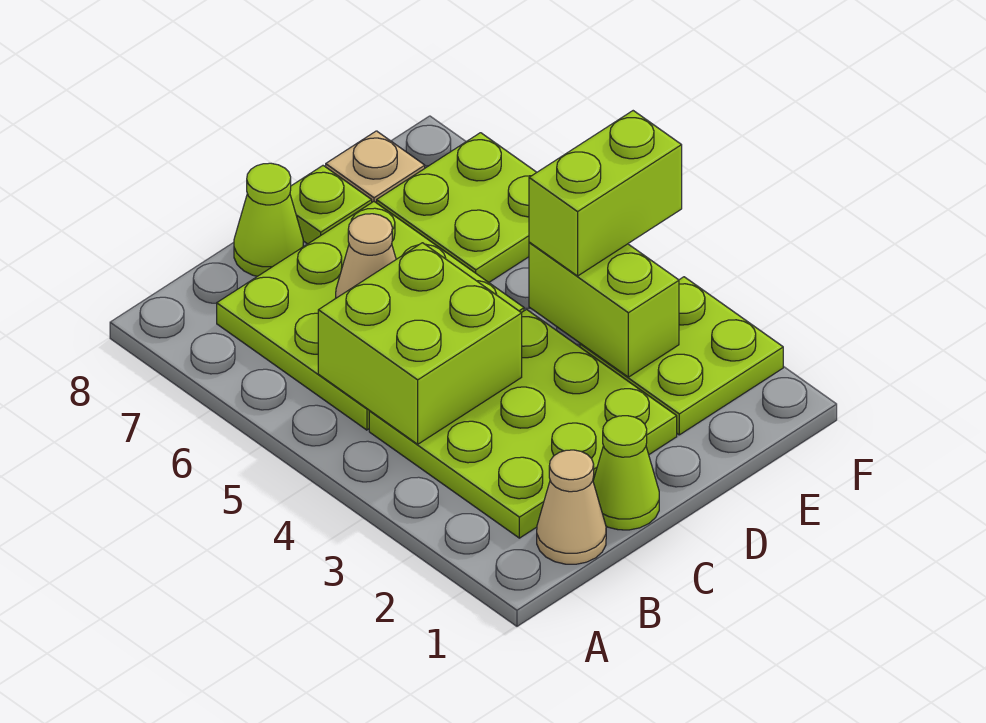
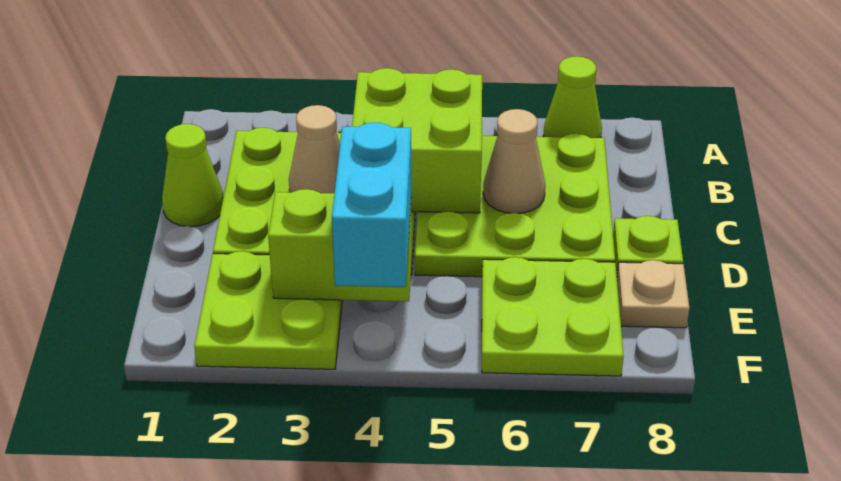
tan 1x1 cone [537,450,606,564] -> tan 1x1 cone moved to [289,105,340,193]
lime 1x1 cone [234,163,303,276] -> lime 1x1 cone moved to [543,56,602,138]
lime 1x2 brick [529,111,682,276] -> cyan 1x2 brick [332,123,411,287]

